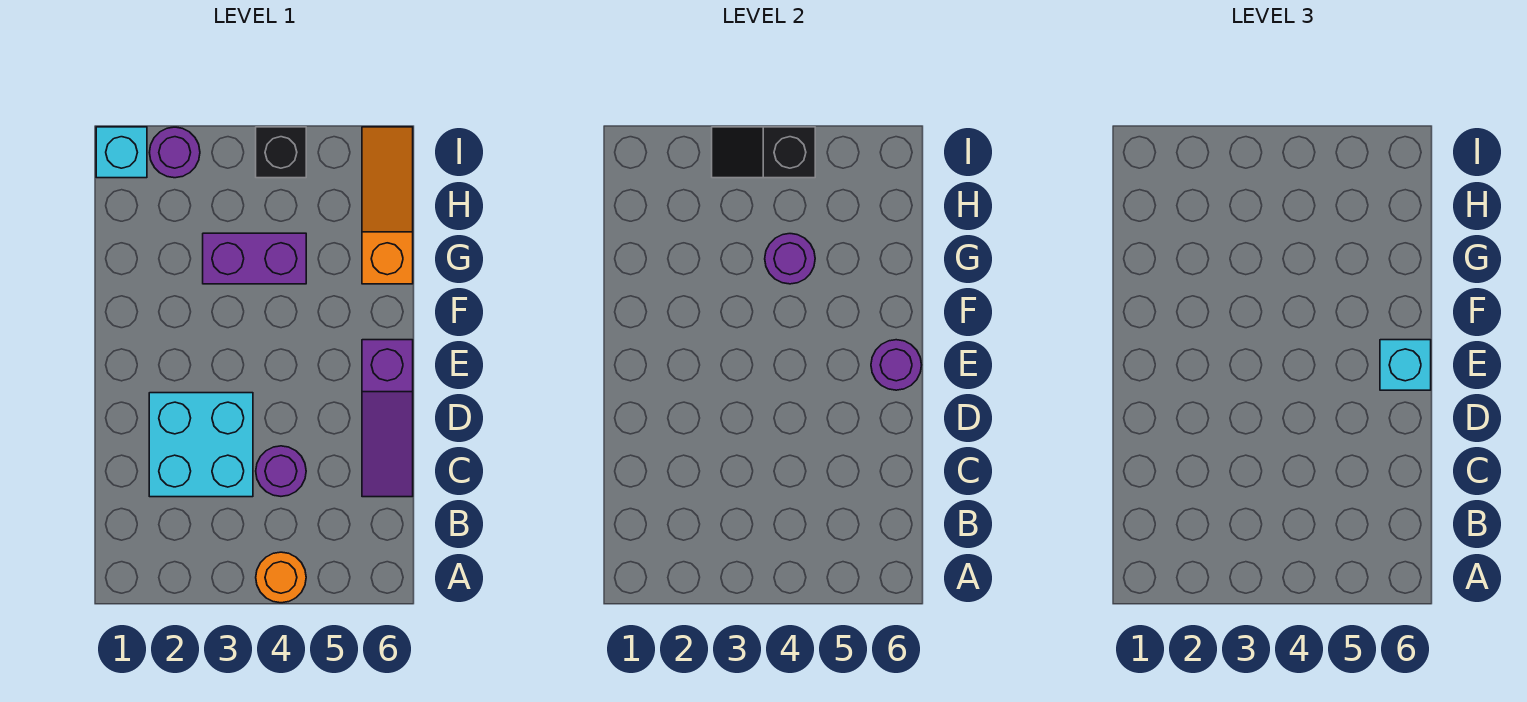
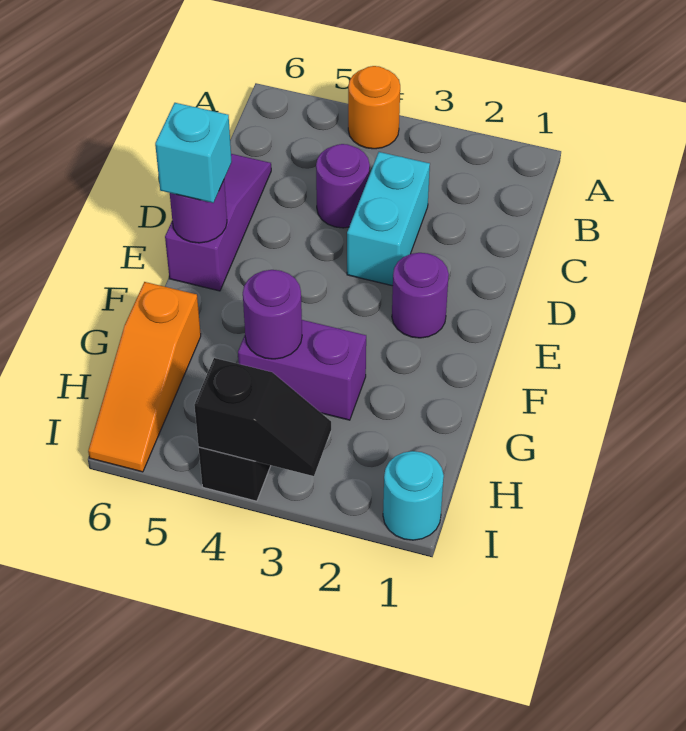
cyan 2x2 brick [149,393,253,497] -> cyan 1x2 brick [347,152,430,286]
cyan 1x1 brick [96,127,147,178] -> cyan 1x1 round brick [383,451,444,540]
purple 1x1 round brick [149,127,200,178] -> purple 1x1 round brick moved to [392,253,449,338]

